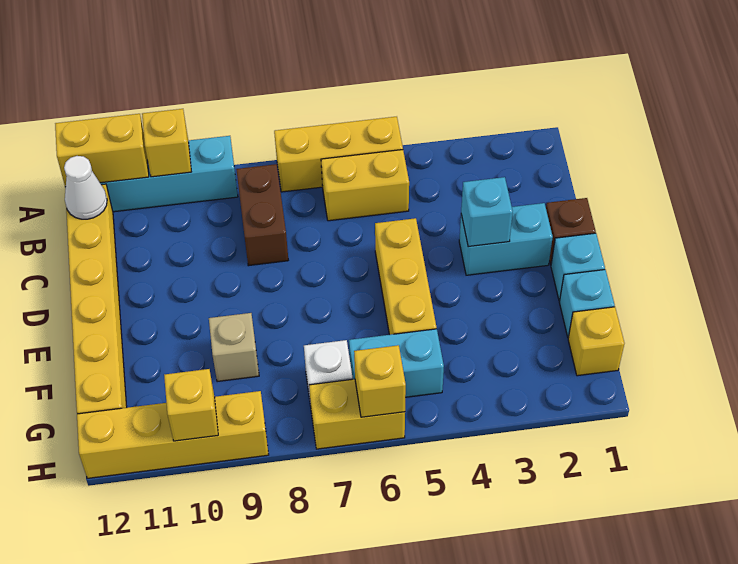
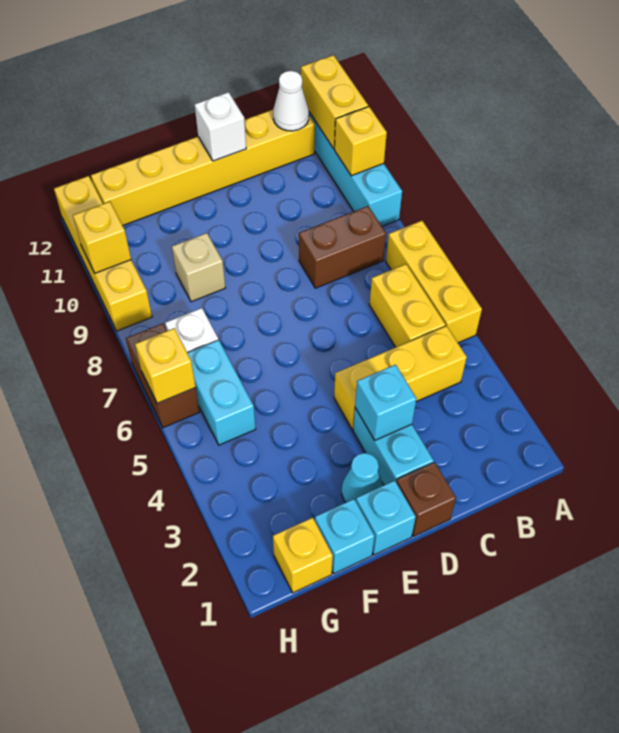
yellow 1x3 brick [375,218,437,335] -> yellow 1x3 brick moved to [334,326,467,429]
none -> white 1x1 brick [195,92,246,161]
none -> cyan 1x1 cone [342,453,383,503]
yellow 1x2 brick [309,379,405,449] -> brown 1x2 brick [126,324,200,428]

